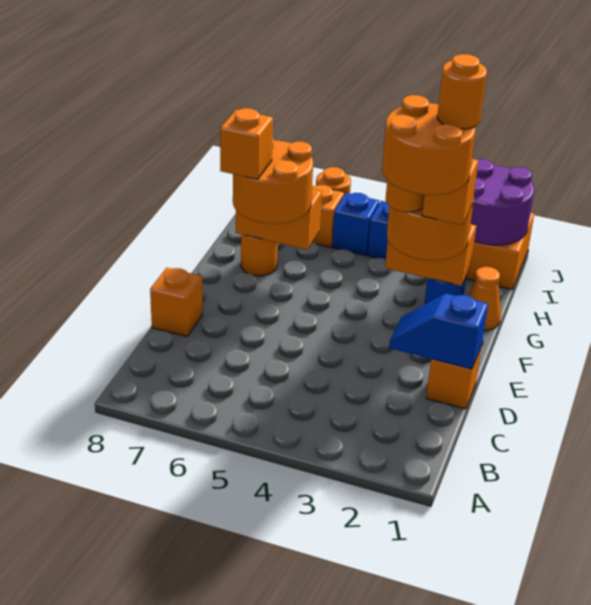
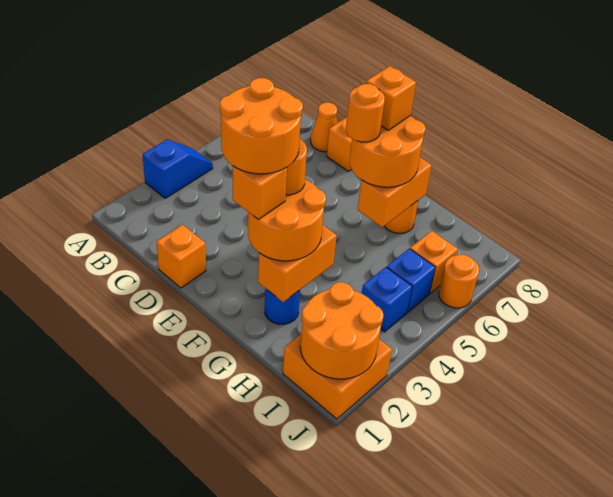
blue 1x2 slope [389,294,488,369] -> blue 1x2 slope moved to [143,139,213,198]
orange 1x1 round brick [437,54,487,129] -> orange 1x1 round brick moved to [346,84,385,142]
orange 1x1 cone [469,267,501,330] -> orange 1x1 cone moved to [310,103,337,152]
purple 2x2 round brick [471,159,534,245] -> orange 2x2 round brick [300,282,383,379]

